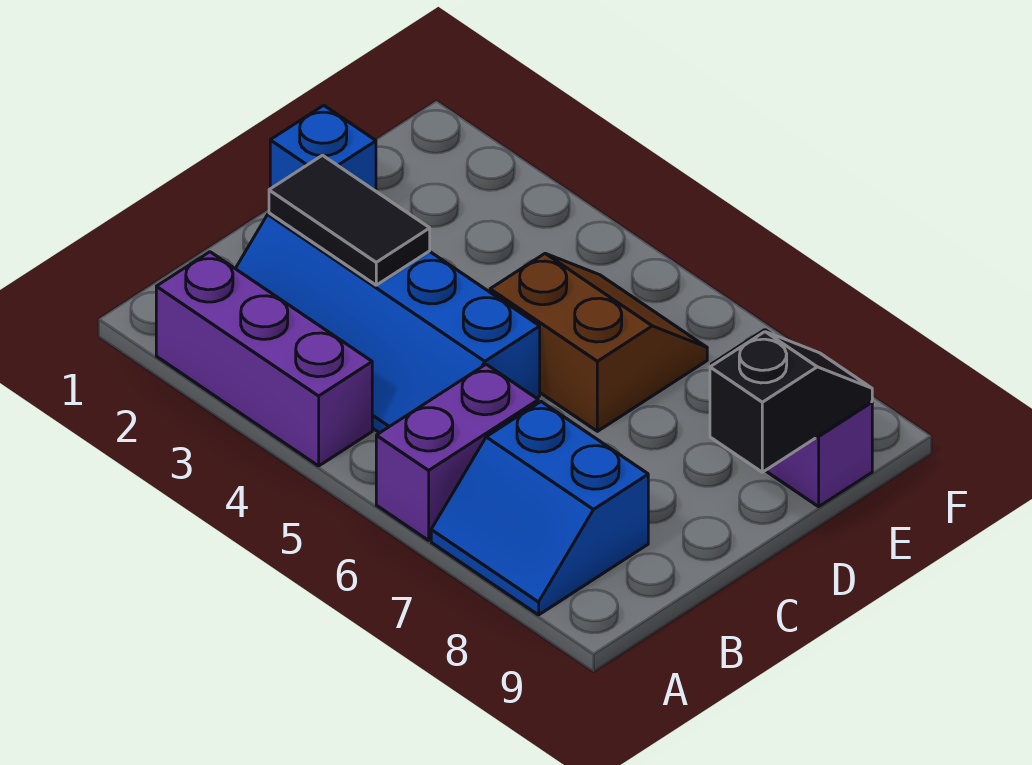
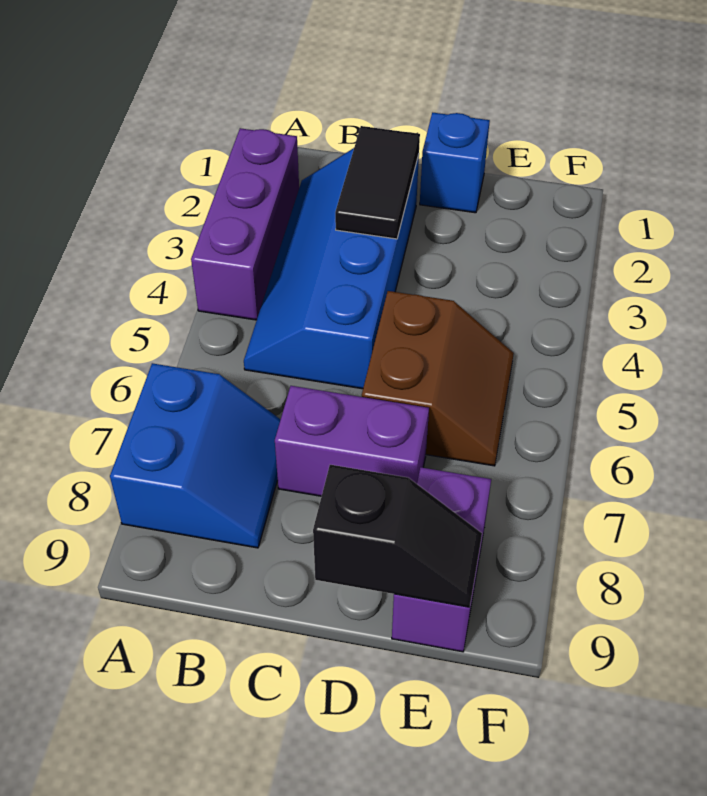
purple 1x2 brick [376,364,538,540] -> purple 1x2 brick moved to [275,386,429,496]
blue 2x2 slope [431,402,648,615] -> blue 2x2 slope turned to [110,363,281,548]

